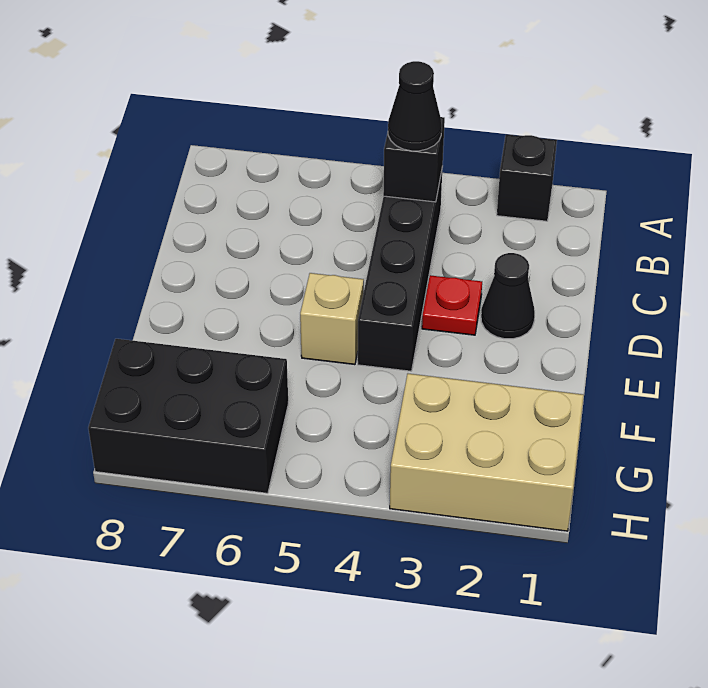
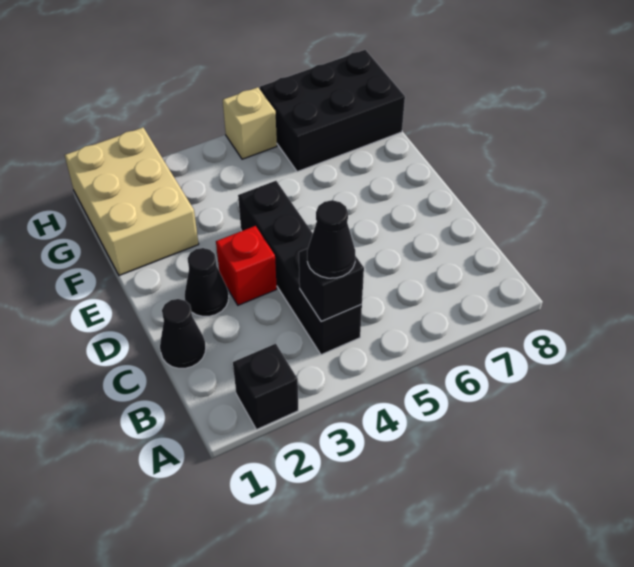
none -> black 1x1 cone [160,299,206,368]
red 1x1 plate [422,275,482,335] -> red 1x1 brick [216,226,277,305]
tan 1x1 brick [300,273,364,365] -> tan 1x1 brick moved to [223,87,277,159]
tan 2x3 brick [390,374,584,531] -> tan 2x3 brick turned to [65,128,199,276]

